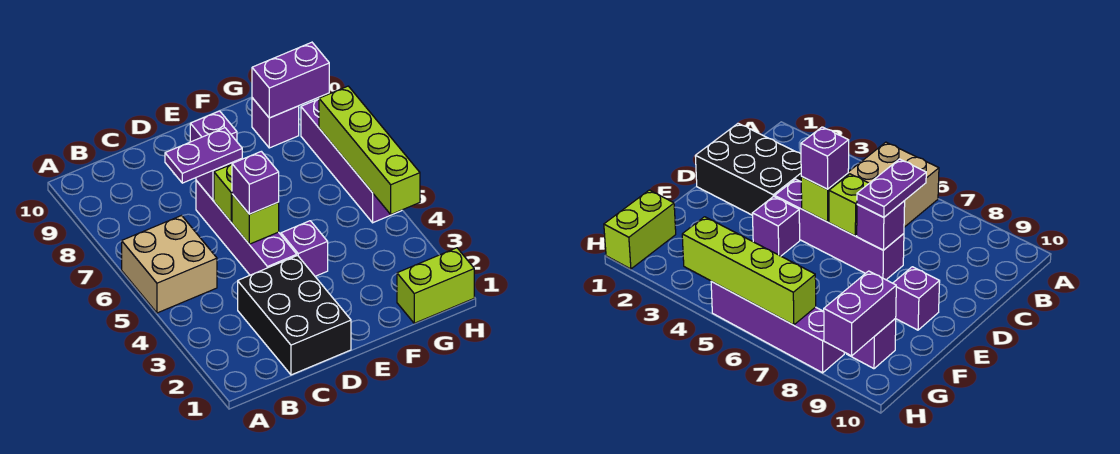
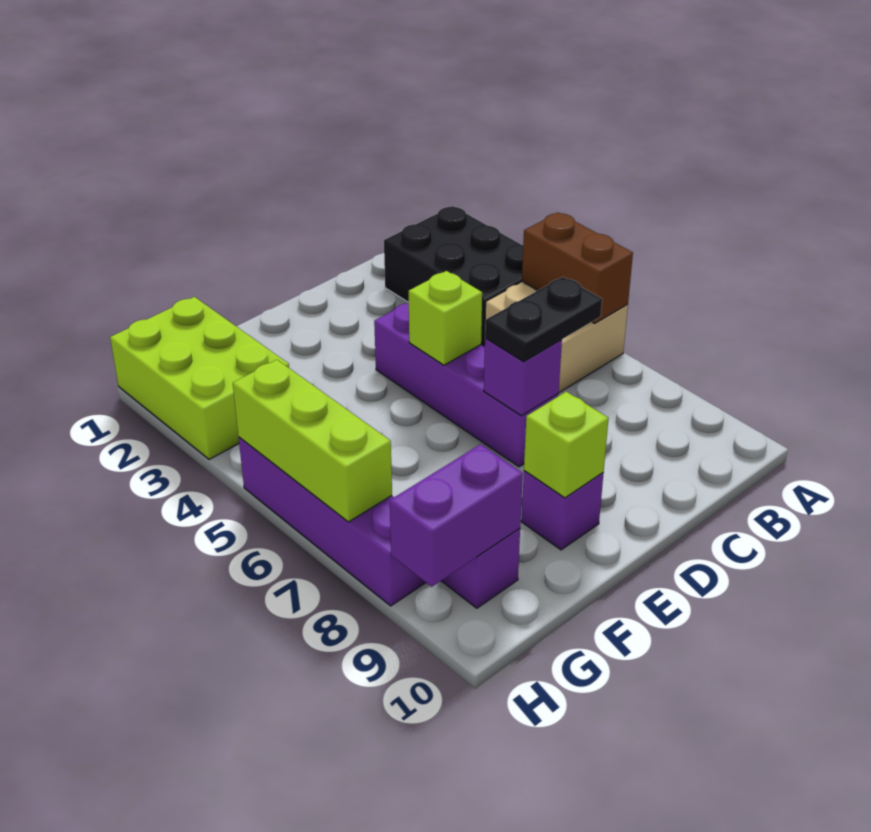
none -> brown 1x2 brick [522,213,633,323]
black 2x3 brick [238,256,351,375] -> black 2x3 brick moved to [384,206,523,347]
purple 1x2 plate [165,128,242,183] -> black 1x2 plate [485,277,602,362]
purple 1x1 brick [232,151,279,214] -> none
lime 1x1 brick [214,164,232,222] -> lime 1x1 brick moved to [524,392,609,498]
purple 1x1 brick [281,221,328,276] -> none
lime 1x2 brick [397,248,474,323] -> lime 2x3 brick [110,297,289,460]
lime 1x4 brick [319,86,420,214] -> lime 1x3 brick [233,360,392,522]

